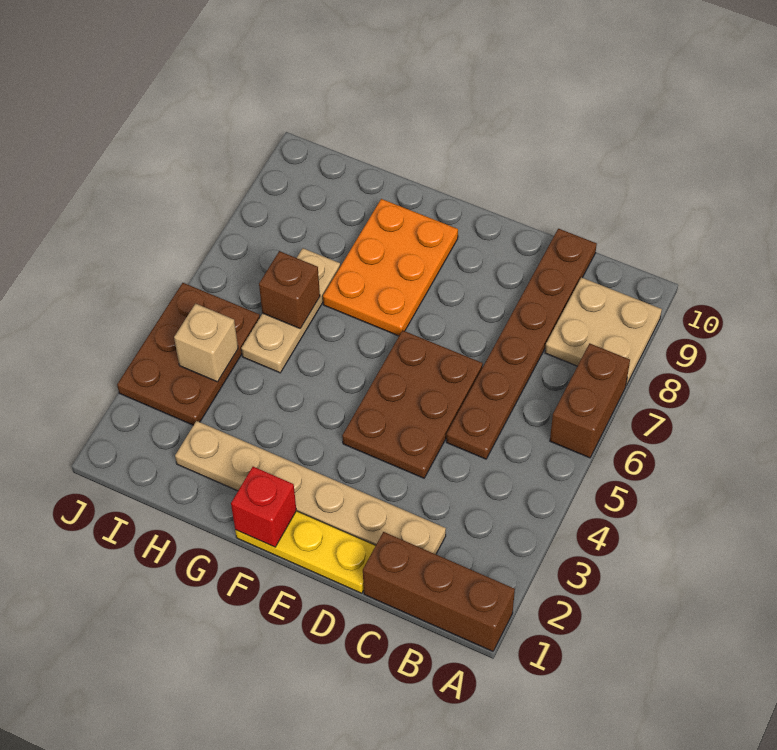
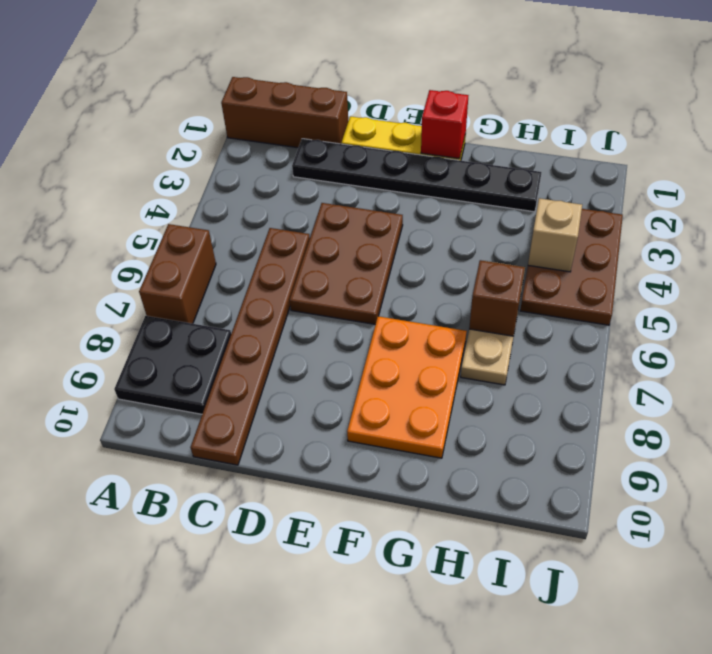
tan 2x2 plate [545,277,662,385] -> black 2x2 plate [114,316,231,414]
tan 1x6 plate [175,421,446,554] -> black 1x6 plate [292,139,542,212]

